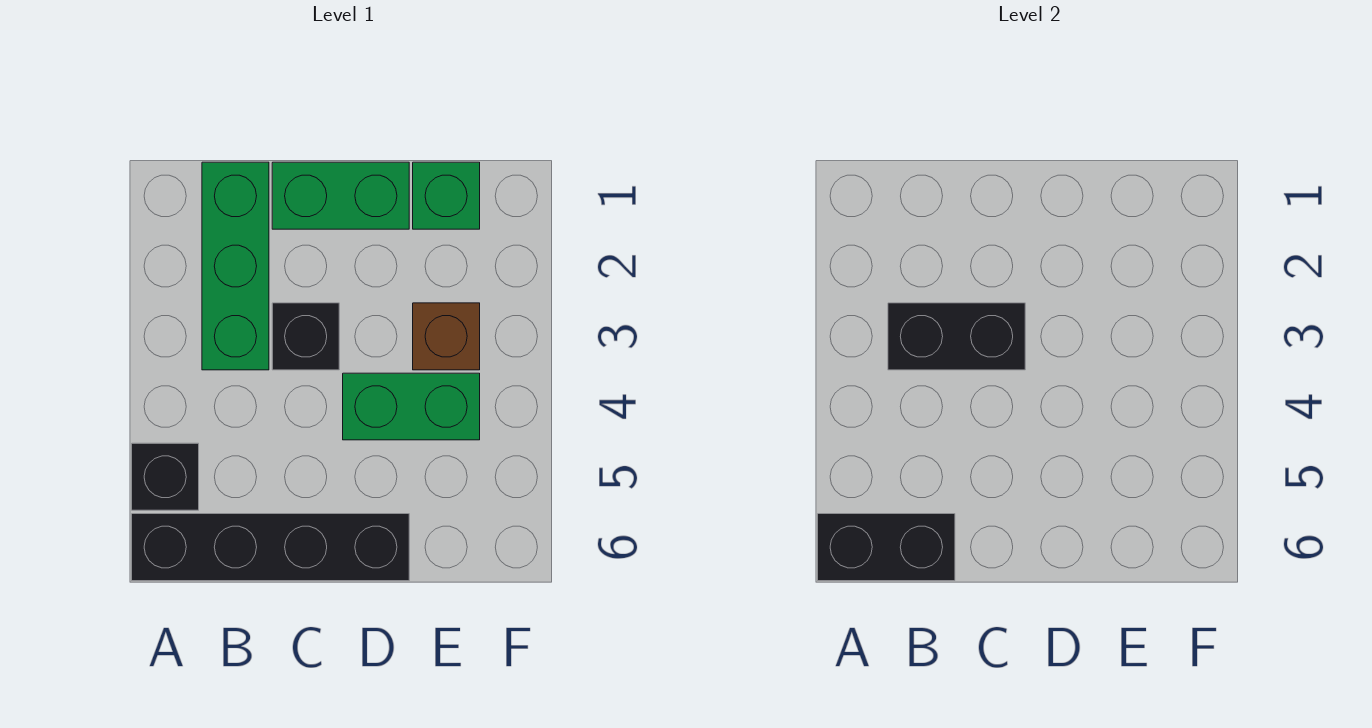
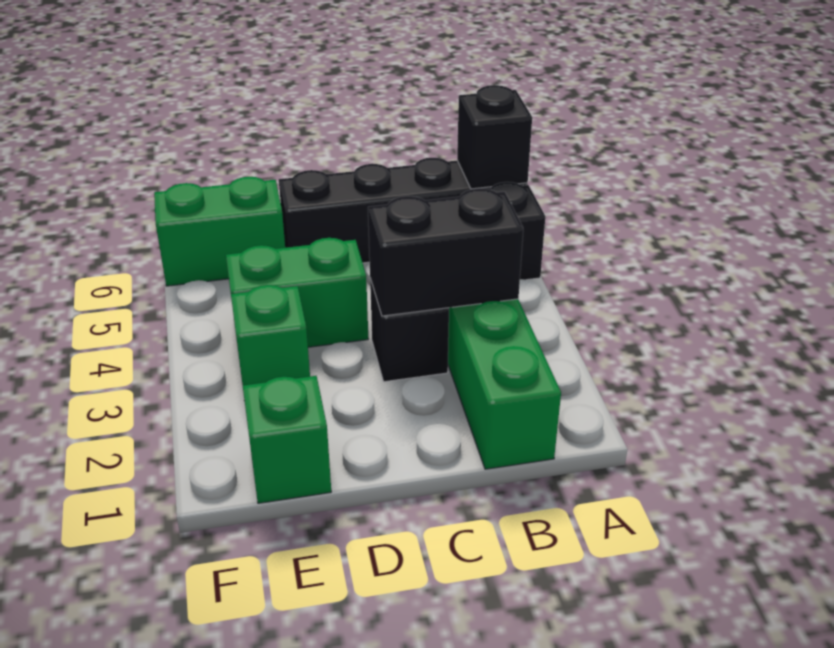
black 1x2 brick [818,514,955,581] -> black 1x1 brick [457,85,532,189]
green 1x2 brick [272,162,409,229] -> green 1x2 brick moved to [154,177,285,286]
brown 1x1 brick [413,303,480,370] -> green 1x1 brick [231,285,310,385]

